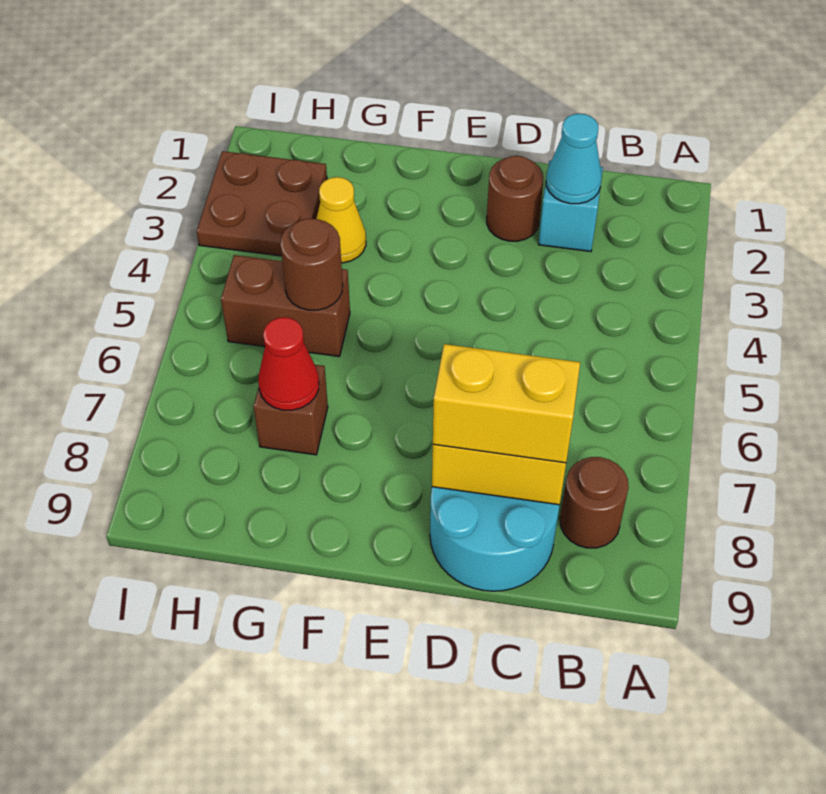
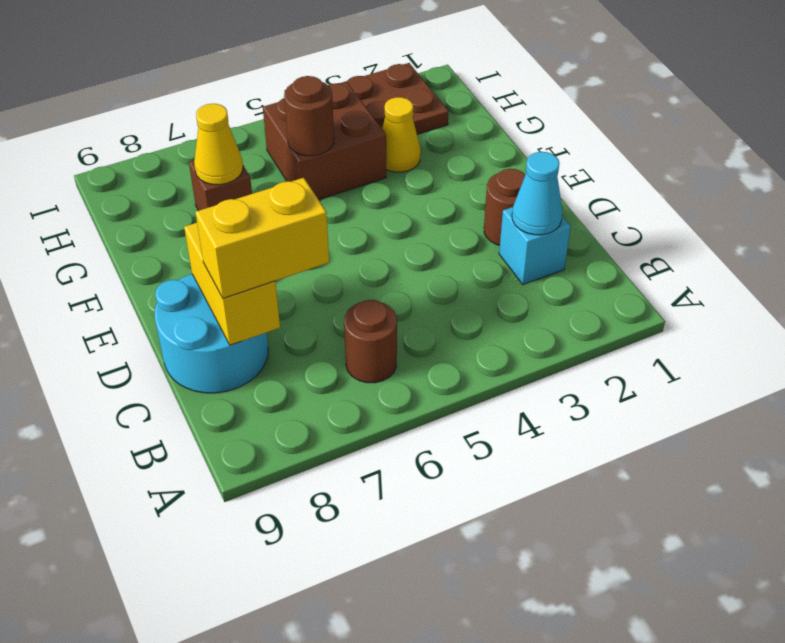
brown 1x1 round brick [560,457,629,548] -> brown 1x1 round brick moved to [344,300,397,383]
yellow 1x2 brick [433,344,580,463] -> yellow 1x2 brick turned to [195,178,329,298]
brown 1x2 brick [221,255,350,357] -> brown 2x2 brick [263,82,386,200]
red 1x1 cone [258,317,319,410] -> yellow 1x1 cone [194,104,243,185]

